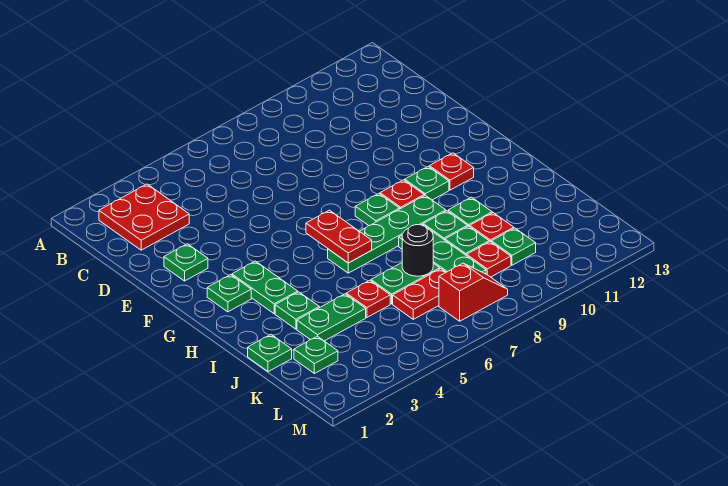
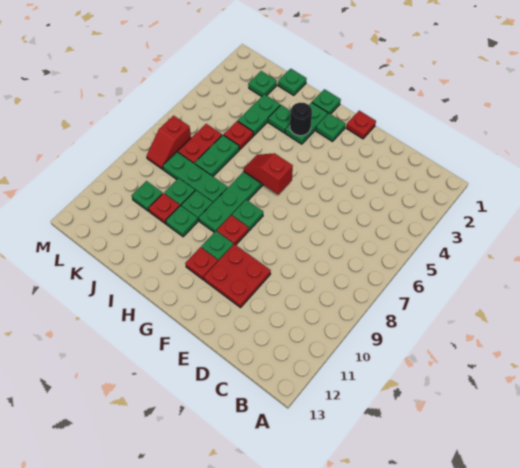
red 2x2 plate [99,184,189,250] -> red 2x2 plate moved to [204,244,271,308]
green 1x1 plate [164,244,208,281] -> green 1x1 plate moved to [312,89,341,114]
green 1x2 plate [232,261,298,314] -> green 1x2 plate turned to [285,102,328,144]
red 1x2 plate [306,210,372,263] -> red 1x2 slope [244,153,293,195]
black 1x1 round brick [402,225,433,276] -> black 1x1 round brick moved to [290,103,312,136]
red 1x1 plate [467,242,511,277] -> red 1x1 plate moved to [346,111,376,139]

